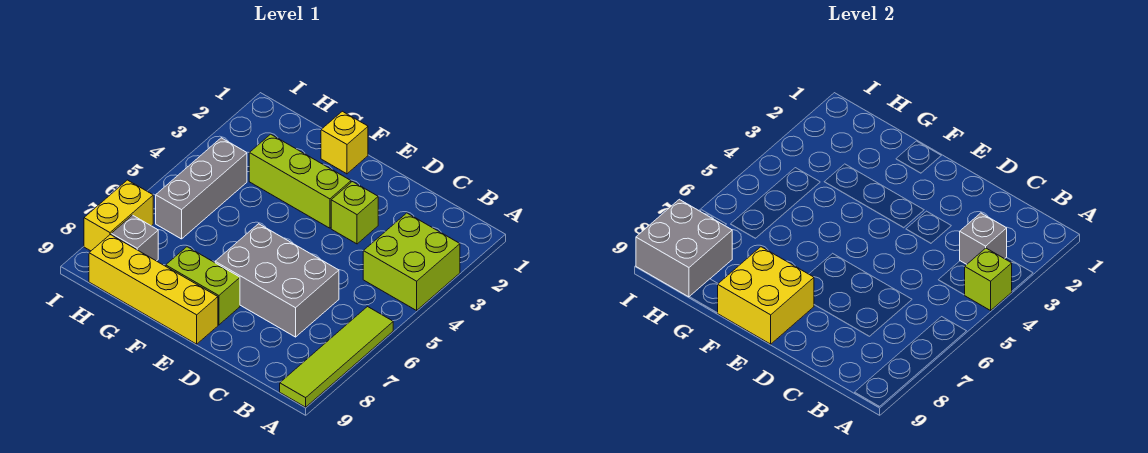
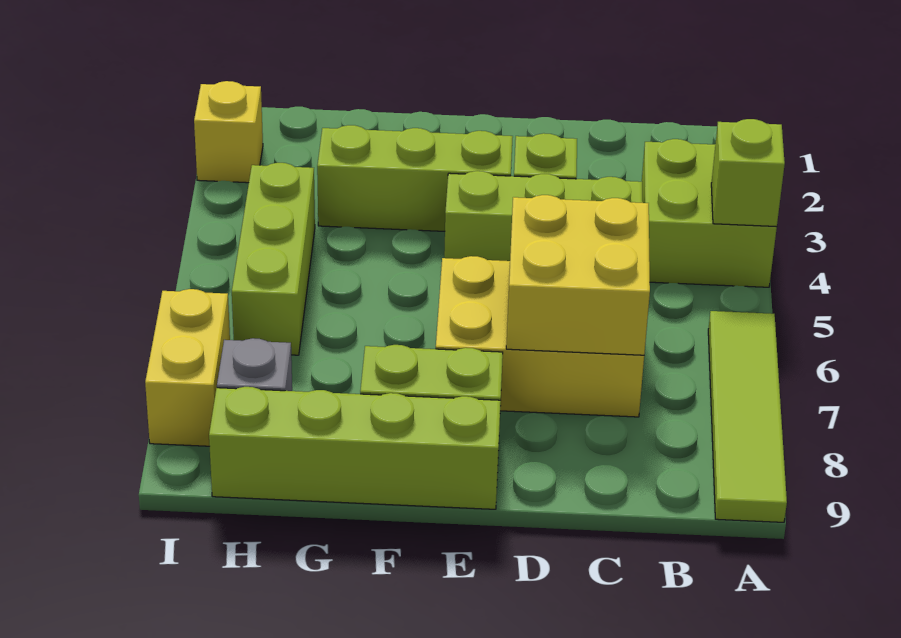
grey 1x1 brick [960,213,1007,265] -> none
none -> lime 1x3 brick [444,171,643,261]
grey 2x3 brick [215,224,339,337] -> yellow 2x3 brick [436,256,644,417]
yellow 2x2 brick [718,247,814,344] -> yellow 2x2 brick moved to [506,195,650,355]
yellow 1x4 brick [89,235,218,344] -> lime 1x4 brick [209,387,501,509]
yellow 1x1 brick [321,111,368,174] -> yellow 1x1 brick moved to [194,81,263,183]
grey 1x3 brick [156,138,247,239] -> lime 1x3 brick [232,163,315,355]
grey 2x2 brick [636,199,732,297] -> none

